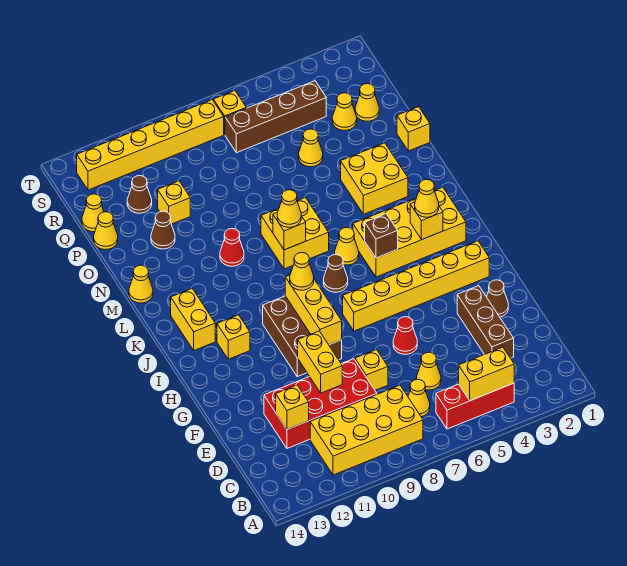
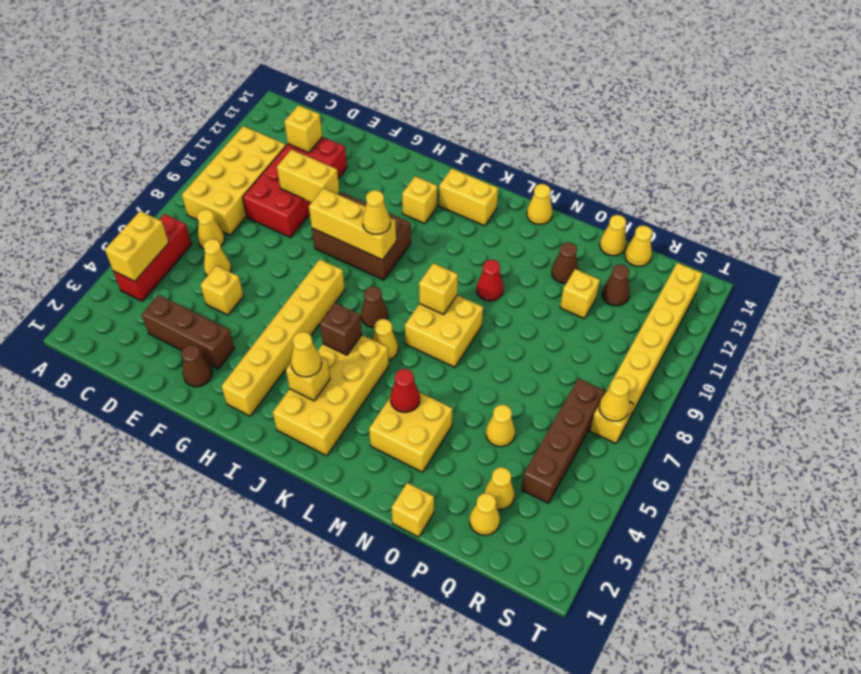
yellow 1x1 brick [355,350,388,390] -> yellow 1x1 brick moved to [200,266,243,315]
red 1x1 cone [393,317,417,354] -> red 1x1 cone moved to [390,369,420,412]
yellow 1x1 cone [277,190,301,227] -> yellow 1x1 cone moved to [599,377,630,421]

